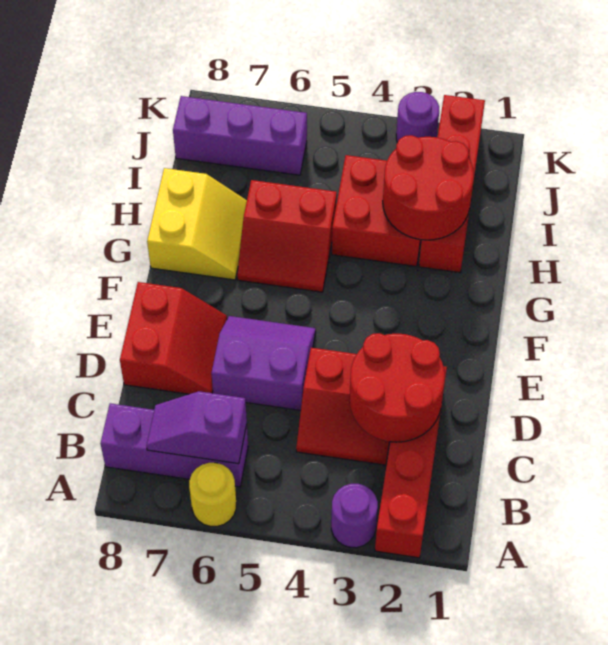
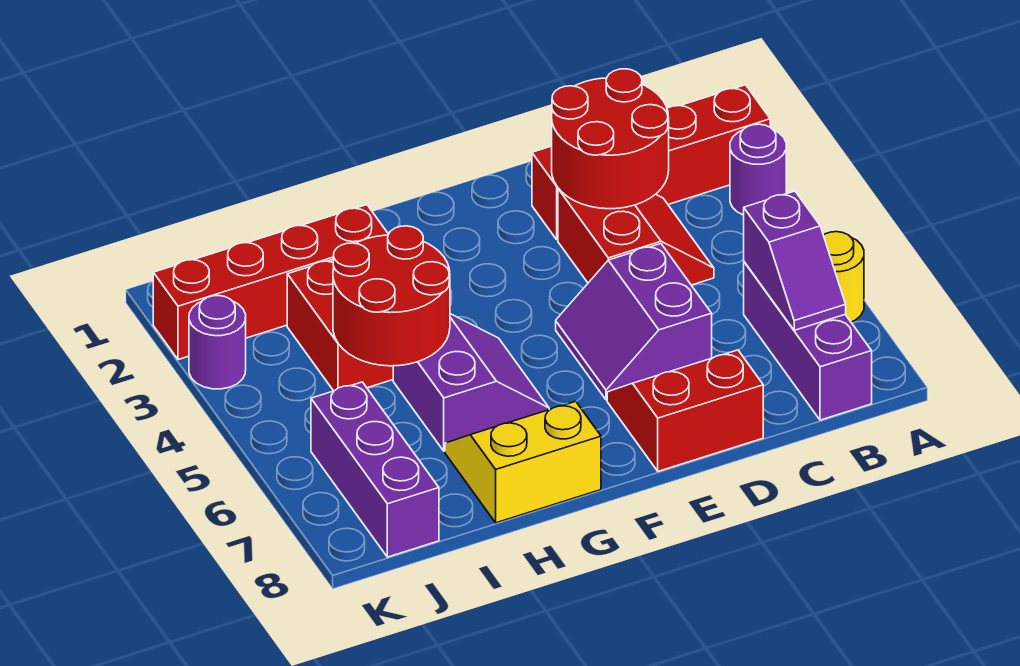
red 2x2 slope [237,180,337,292] -> purple 2x2 slope [393,314,549,451]
red 2x2 round brick [383,135,474,240] -> red 2x2 round brick moved to [333,226,450,366]

